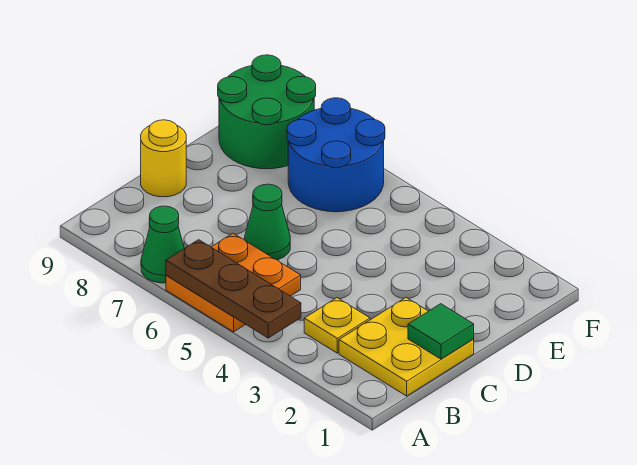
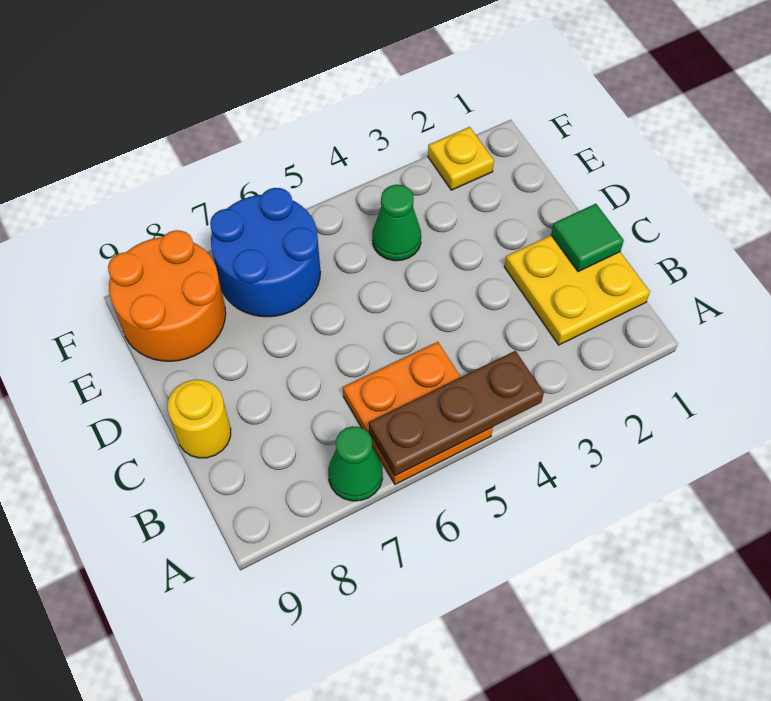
yellow 1x1 plate [304,298,370,353] -> yellow 1x1 plate moved to [428,127,494,190]
green 1x1 cone [245,184,290,260] -> green 1x1 cone moved to [372,185,421,261]
green 2x2 round brick [218,55,316,169] -> orange 2x2 round brick [108,230,226,361]

